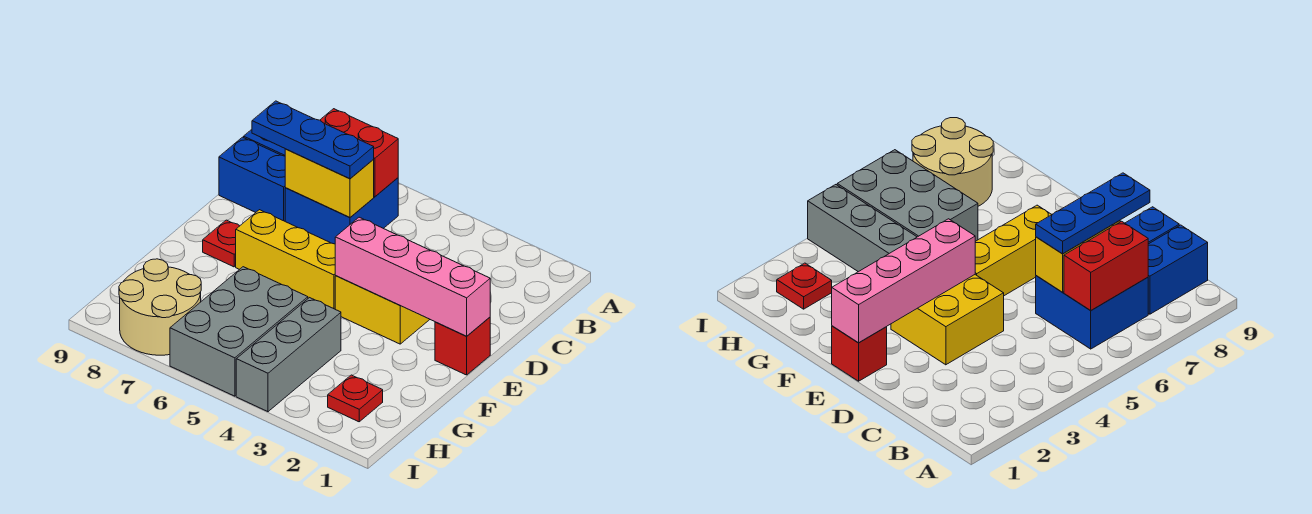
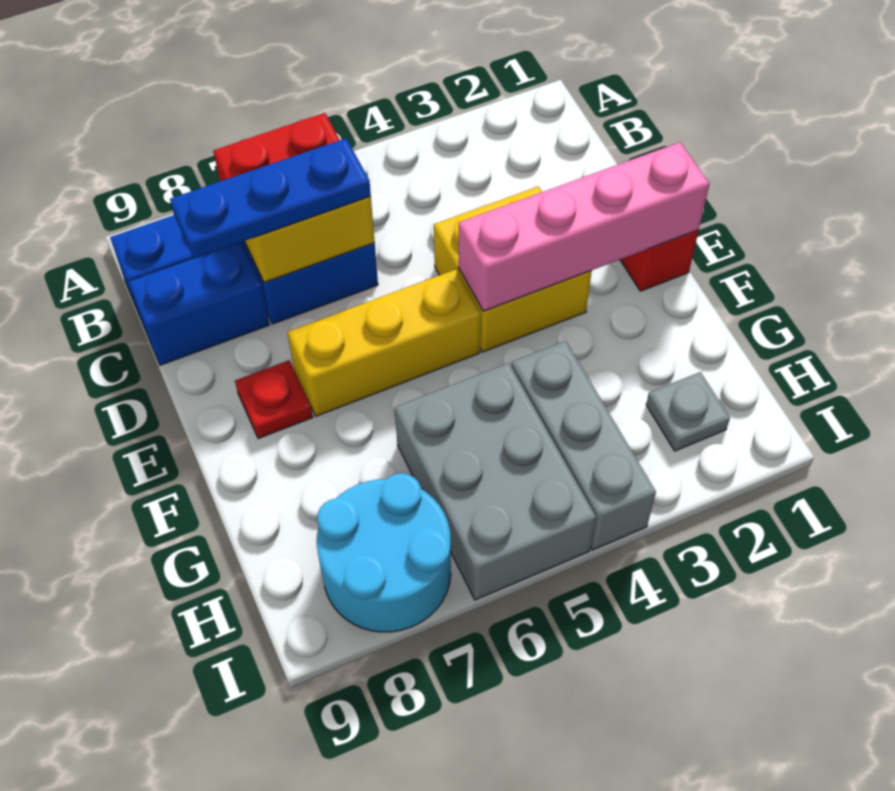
red 1x1 plate [328,375,383,422] -> grey 1x1 plate [646,372,730,451]
tan 2x2 round brick [119,259,201,355] -> cyan 2x2 round brick [317,473,451,632]

